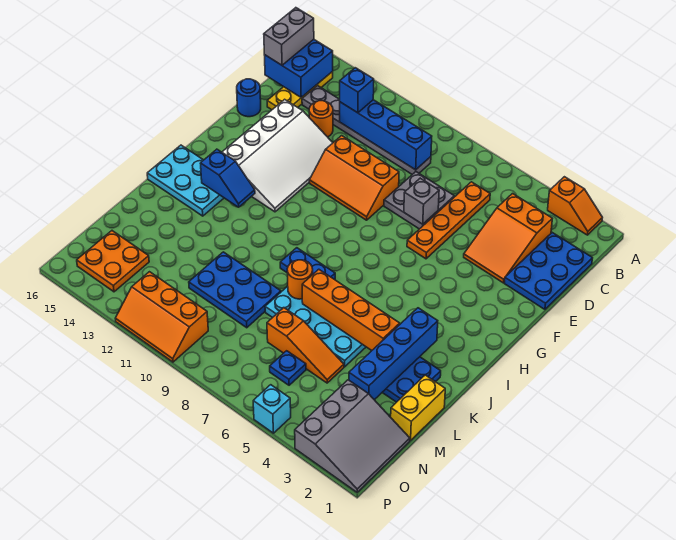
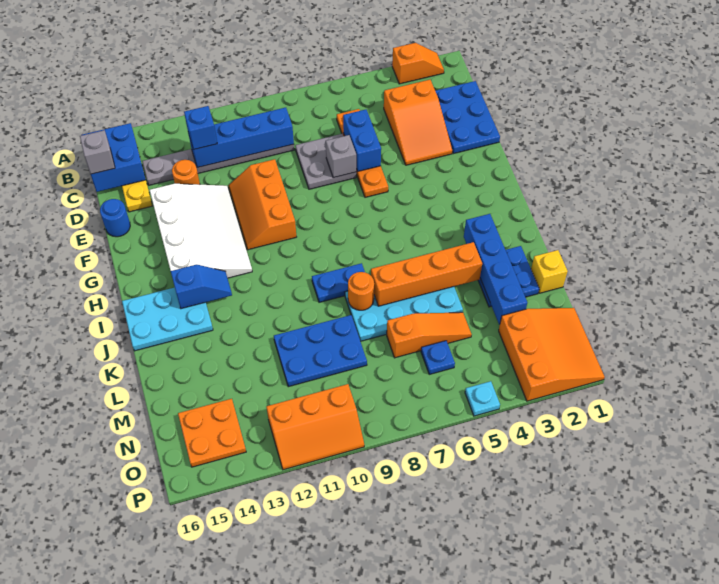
grey 1x2 brick [264,8,314,65] -> grey 1x1 brick [80,130,115,174]
none -> blue 1x2 brick [343,110,381,171]
orange 2x3 slope [309,136,399,220] -> orange 2x3 slope turned to [228,159,296,250]
yellow 1x2 brick [391,375,445,440] -> yellow 1x1 brick [531,250,568,293]
grey 3x3 slope [295,380,410,492] -> orange 3x3 slope [499,308,605,401]
cyan 1x1 brick [253,385,291,433] -> cyan 1x1 plate [465,381,500,416]

